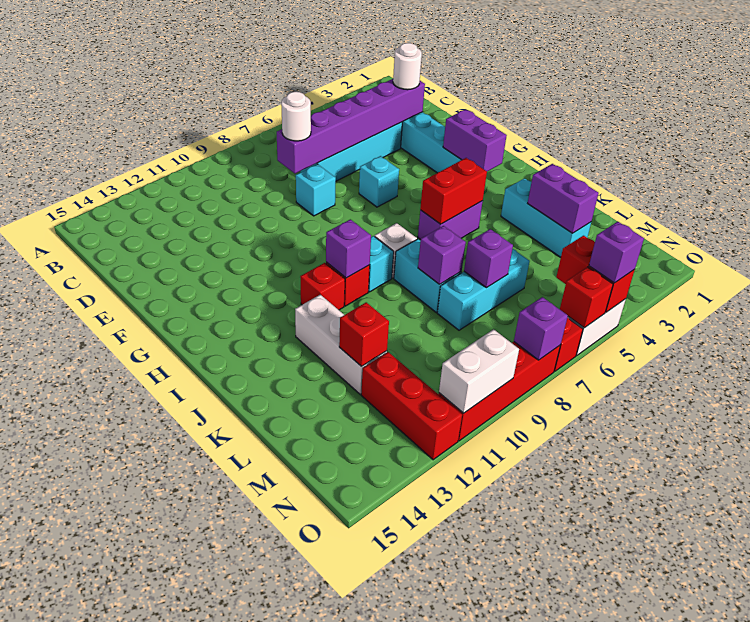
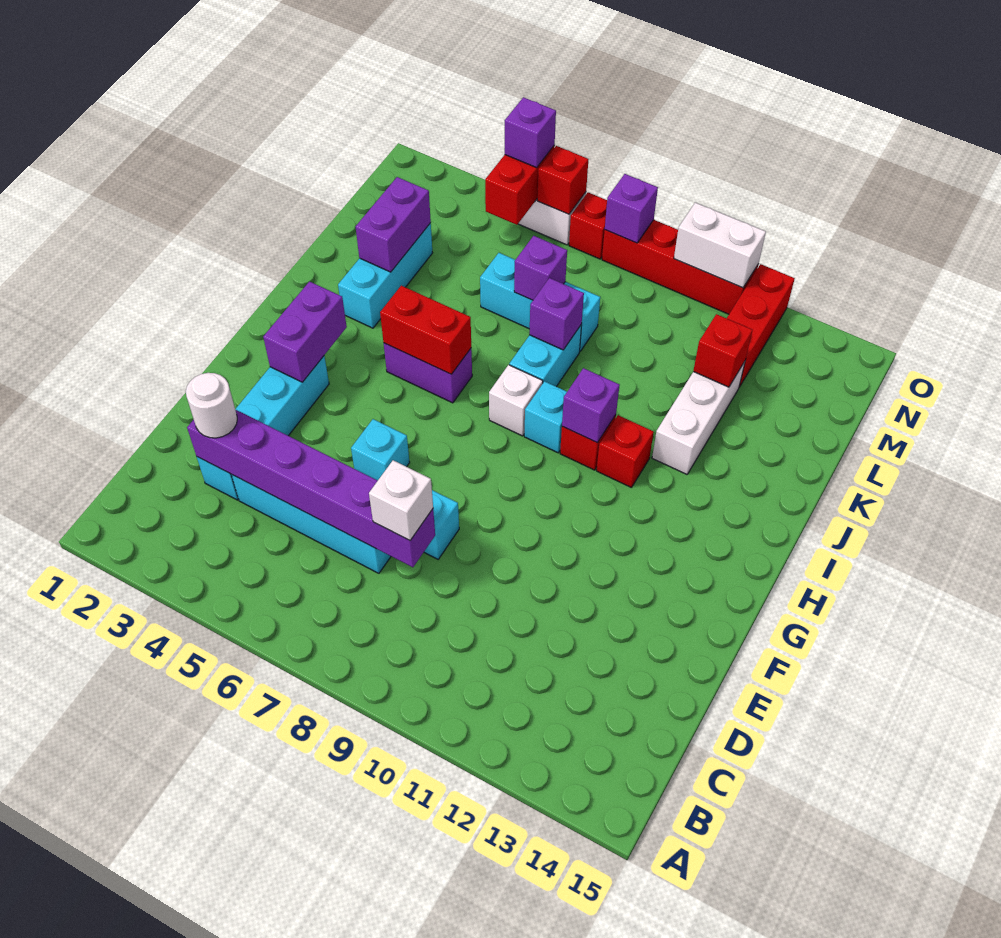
white 1x1 round brick [281,92,311,141] -> white 1x1 brick [369,460,433,540]

